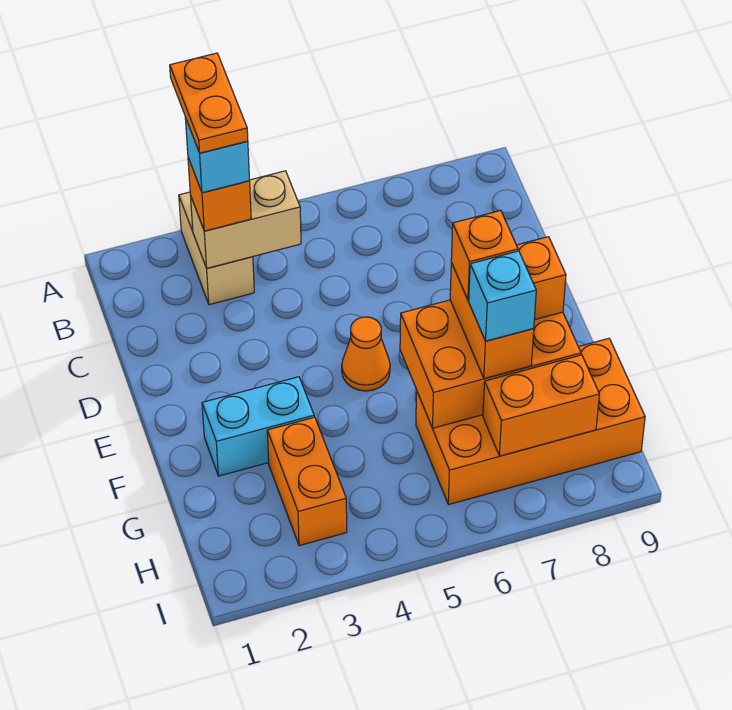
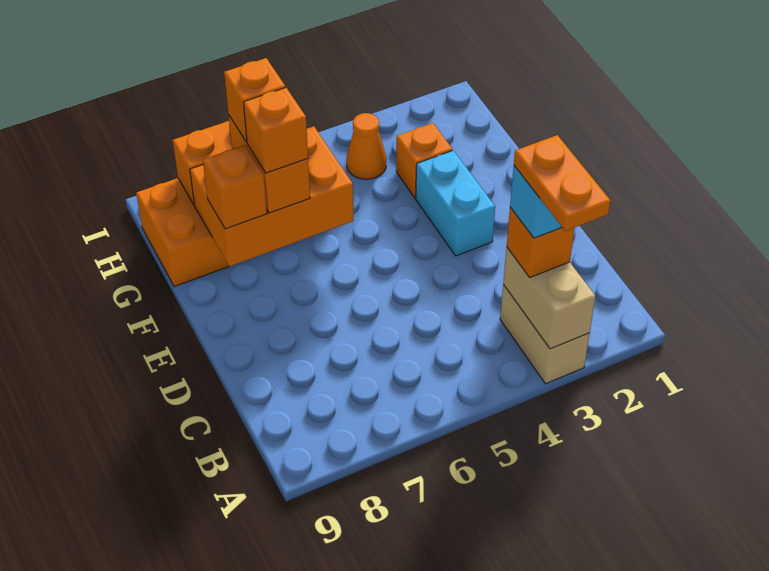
tan 1x2 brick [191,171,301,268] -> tan 1x2 brick turned to [503,247,595,349]
orange 1x1 cone [342,317,390,391] -> orange 1x1 cone moved to [346,113,386,179]
cyan 1x2 brick [202,377,314,476] -> cyan 1x2 brick turned to [416,150,495,256]
orange 1x2 brick [267,417,347,546] -> orange 1x1 brick [396,123,453,198]
cyan 1x1 brick [469,251,536,341] -> orange 1x1 brick [224,58,285,142]

